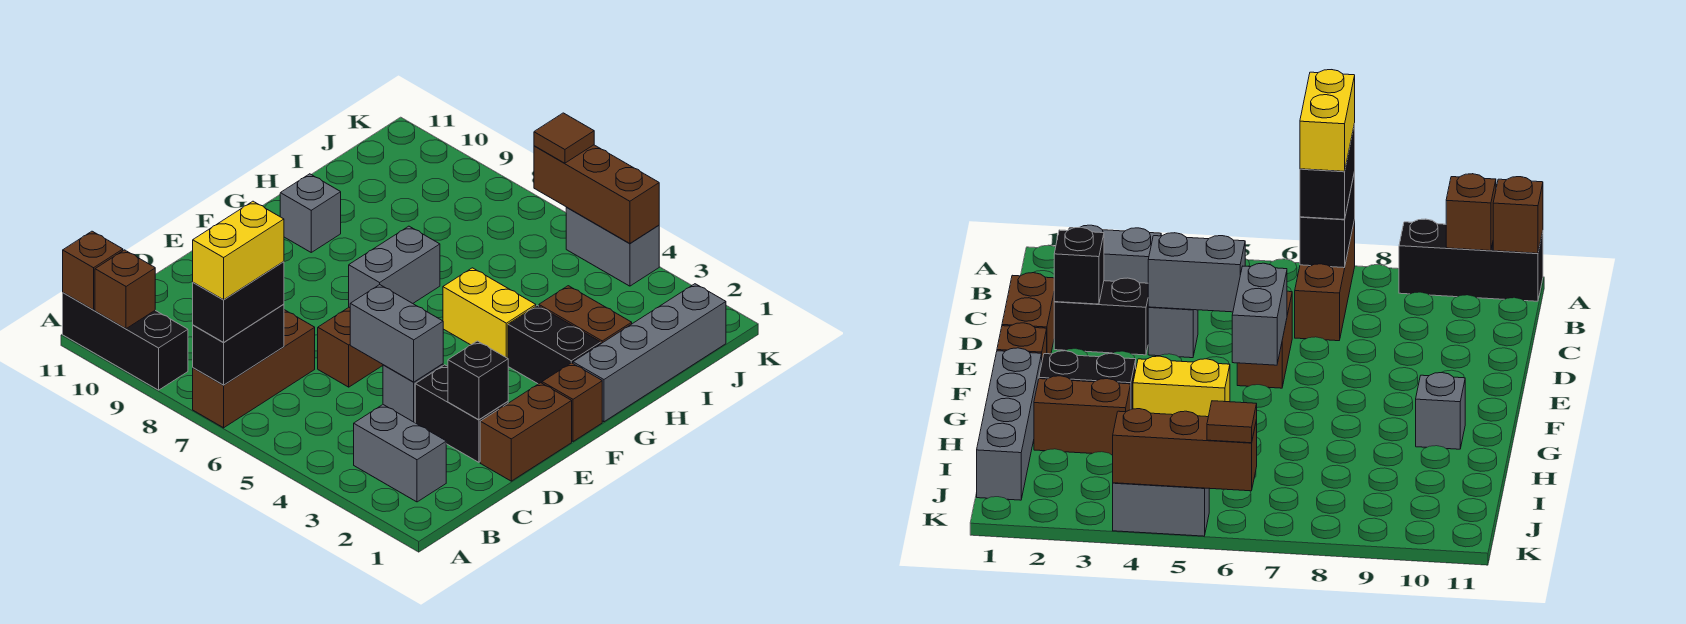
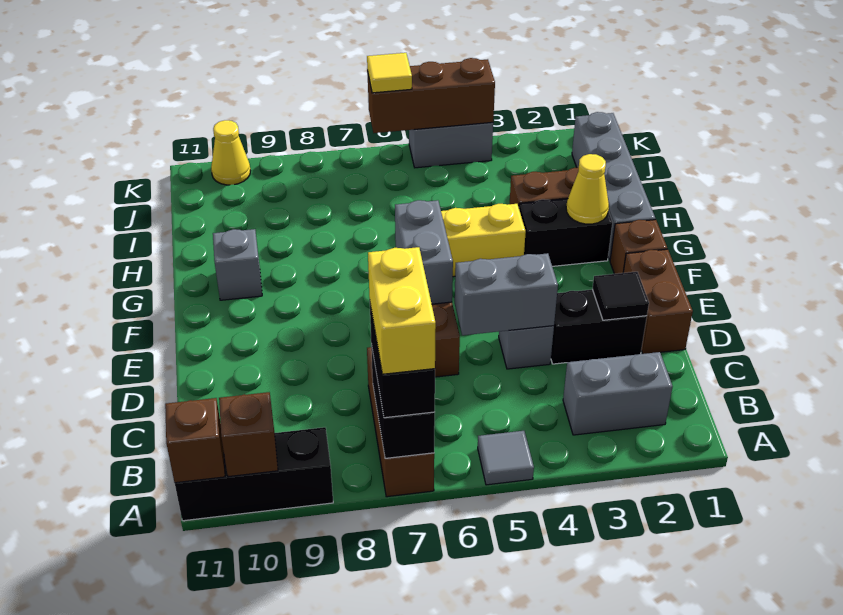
none -> grey 1x1 tile [478,431,534,485]
black 1x1 brick [448,341,508,420] -> black 1x1 tile [592,272,649,320]
none -> yellow 1x1 cone [566,154,609,224]
brown 1x1 tile [534,113,594,163] -> yellow 1x1 tile [367,53,412,93]
none -> yellow 1x1 cone [211,120,250,185]

